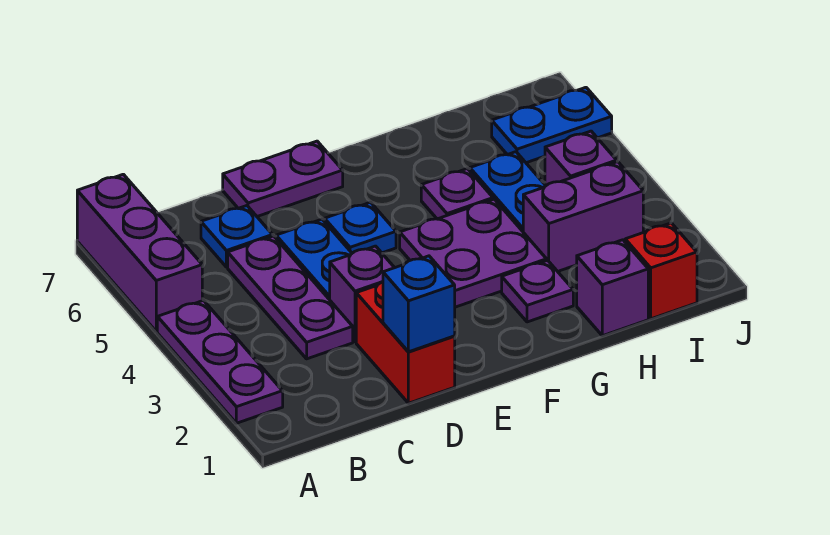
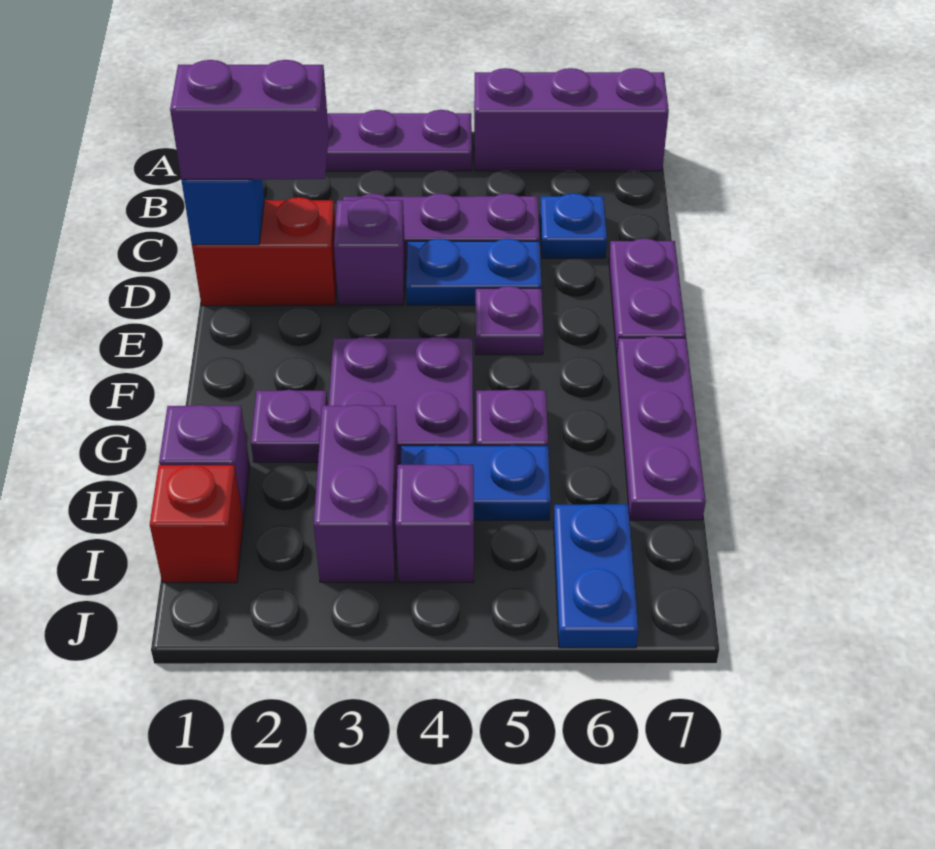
none -> purple 1x2 brick [170,60,329,179]
blue 1x1 plate [325,202,396,253] -> purple 1x1 plate [476,286,544,355]
none -> purple 1x3 plate [617,336,706,520]

